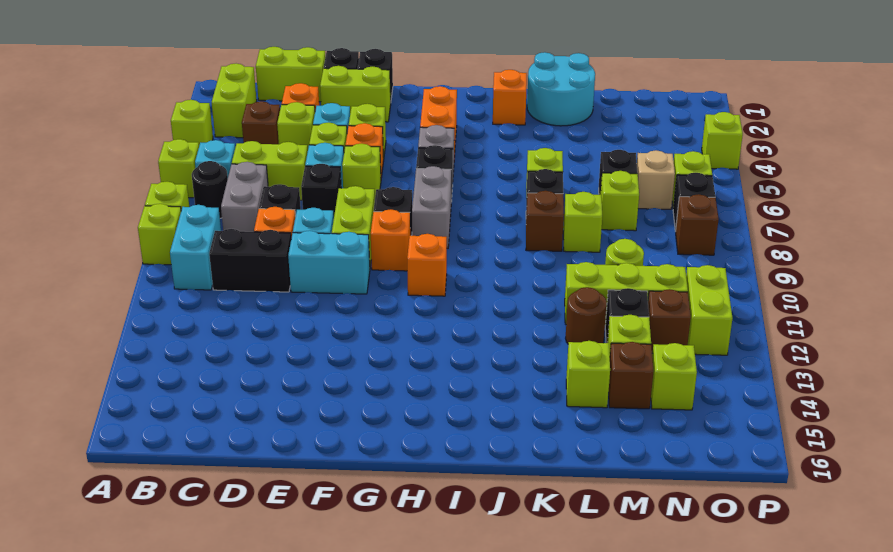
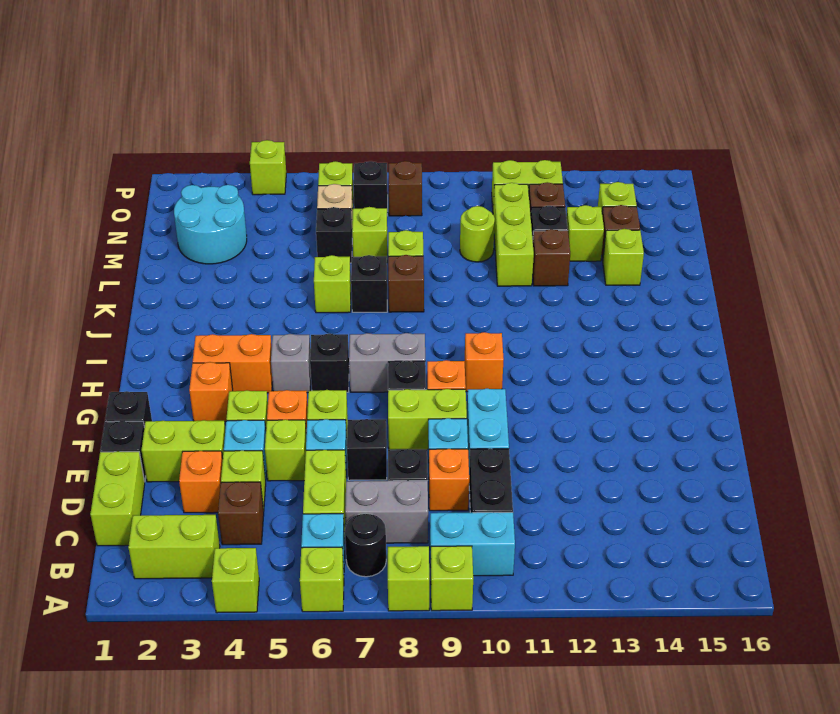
lime 1x2 brick [320,66,391,122] -> lime 1x2 brick turned to [142,420,225,482]
orange 1x1 brick [493,70,527,125] -> orange 1x1 brick moved to [189,362,233,422]
cyan 2x2 round brick [527,52,595,126] -> cyan 2x2 round brick moved to [174,185,247,264]
brown 1x1 round brick [566,287,607,343] -> brown 1x1 brick [532,229,570,286]

